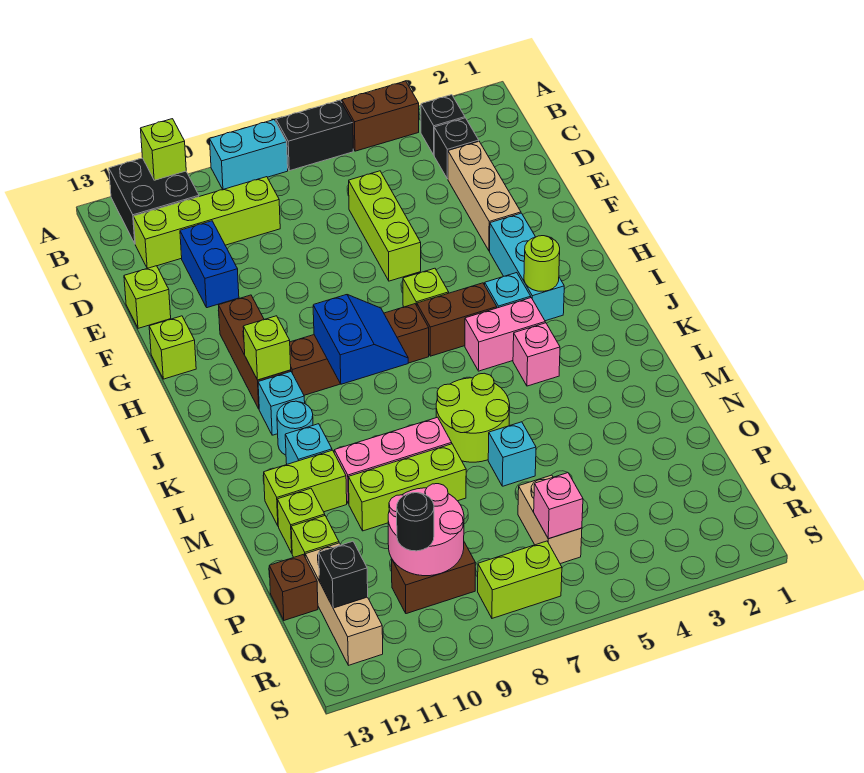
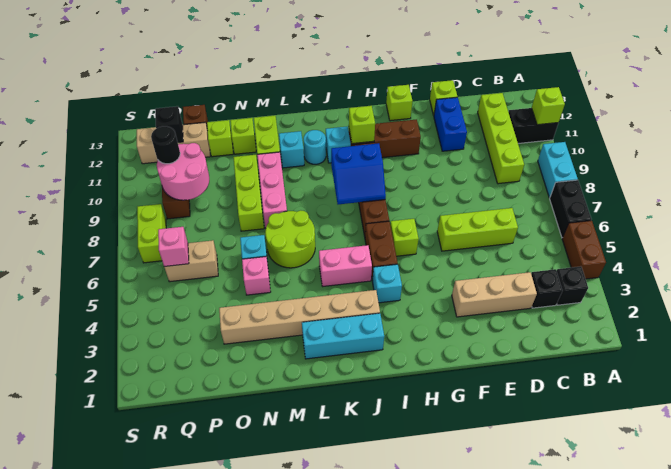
black 2x2 brick [109,158,199,243] -> black 1x2 brick [509,108,558,143]
blue 1x2 brick [180,221,239,308] -> blue 1x2 brick turned to [434,97,467,151]
cyan 1x3 brick [490,213,564,321] -> cyan 1x3 brick moved to [302,313,384,359]
lime 1x1 round brick [524,236,560,291] -> none
none -> tan 1x6 brick [219,290,380,344]
pink 1x2 brick [465,298,545,371] -> pink 1x2 brick turned to [319,245,372,286]
pink 1x1 brick [513,323,560,386] -> pink 1x1 brick moved to [242,256,270,295]

